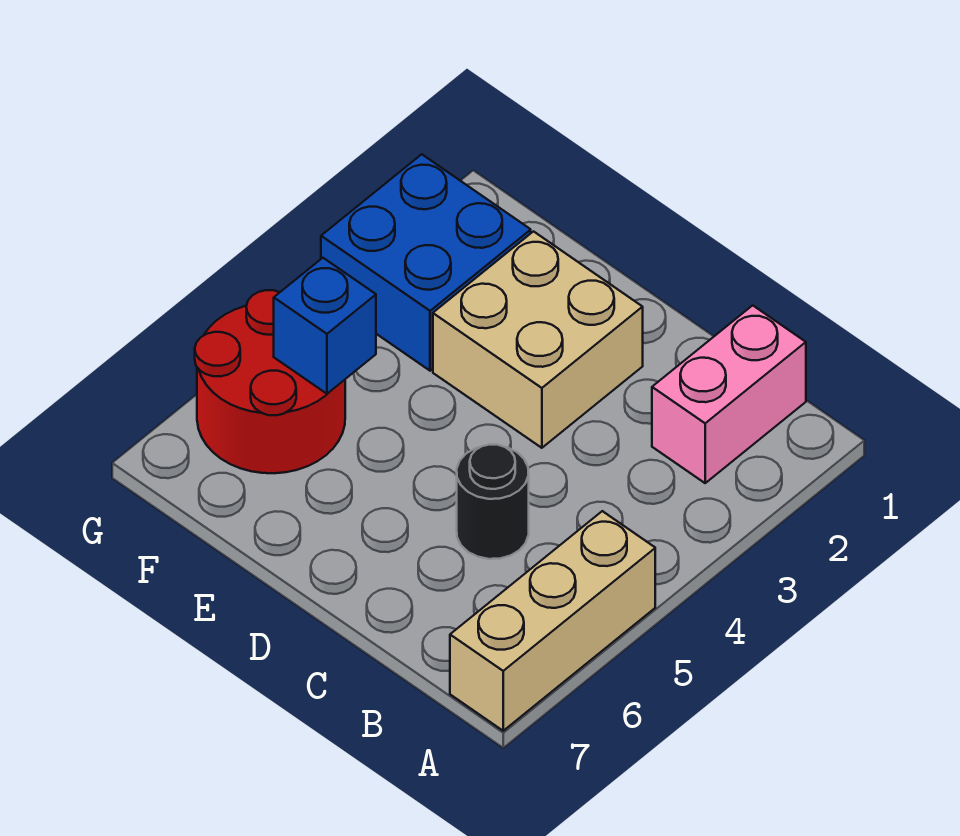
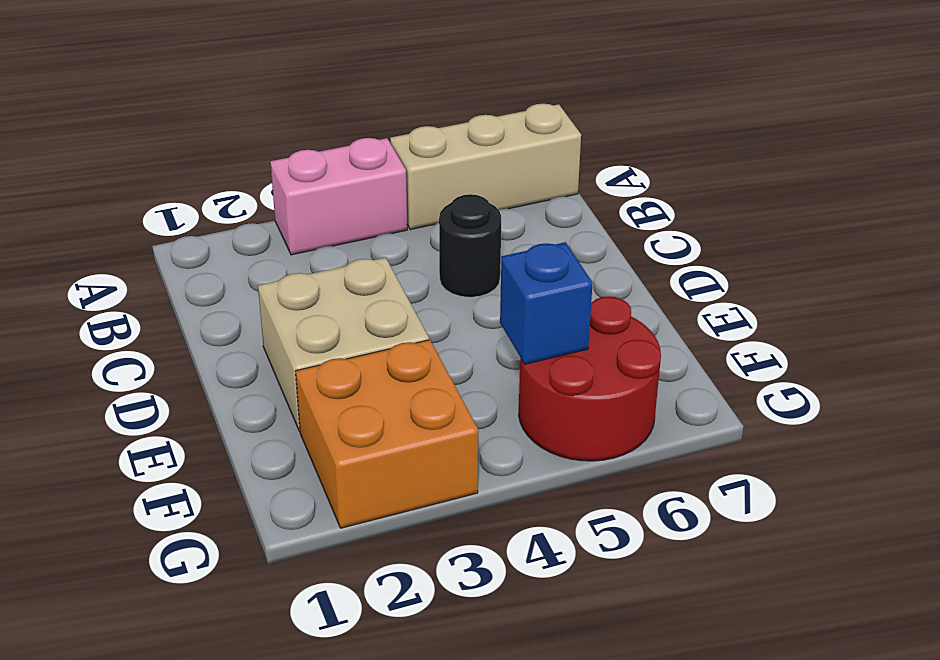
pink 1x2 brick [652,305,806,483] -> pink 1x2 brick moved to [270,138,407,255]
blue 2x2 brick [321,154,531,371] -> orange 2x2 brick [296,340,478,528]

